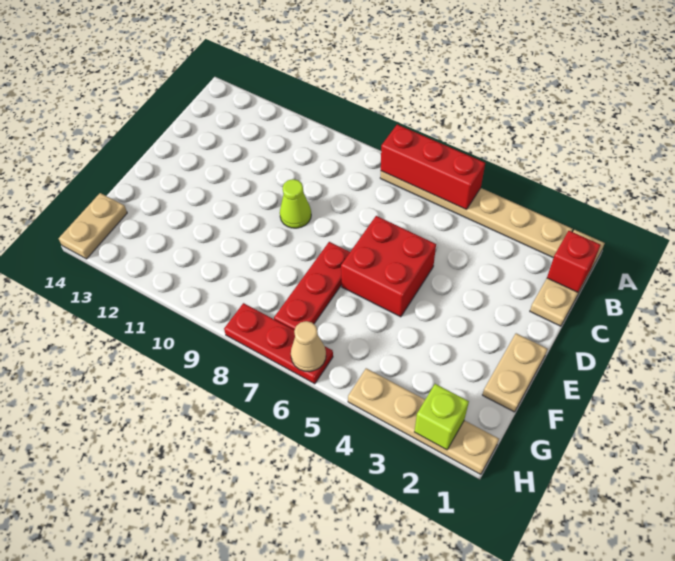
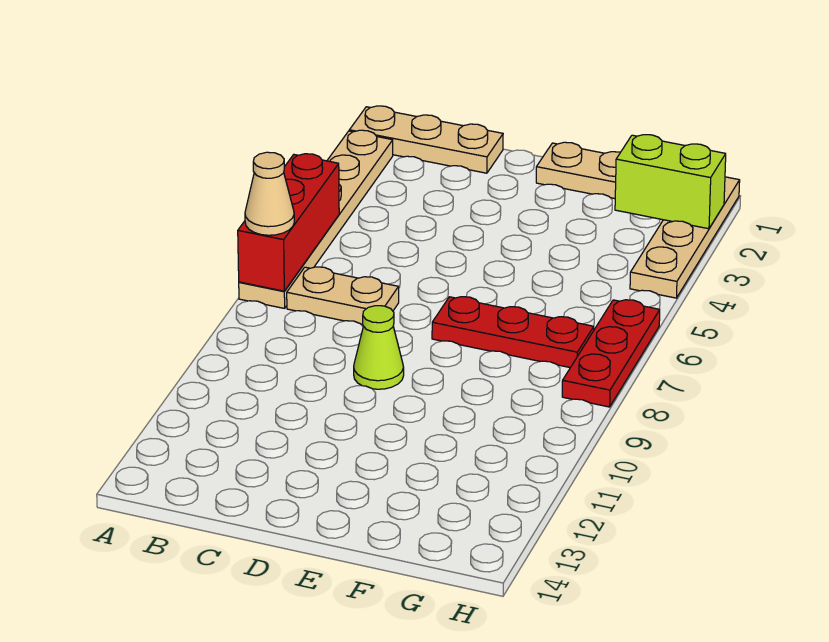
red 1x1 brick [547,231,600,292] -> none
red 2x2 brick [341,216,436,317] -> none
tan 1x2 plate [59,193,127,259] -> tan 1x2 plate moved to [287,267,399,325]
lime 1x1 brick [415,384,469,450] -> lime 1x2 brick [615,135,726,229]
tan 1x1 cone [291,321,326,372] -> tan 1x1 cone moved to [245,152,294,235]

